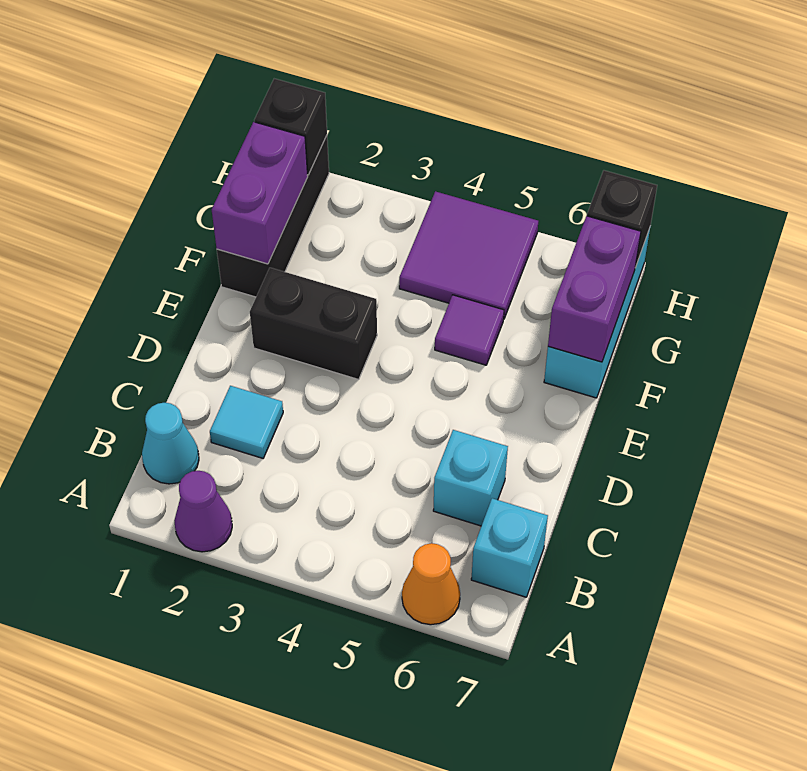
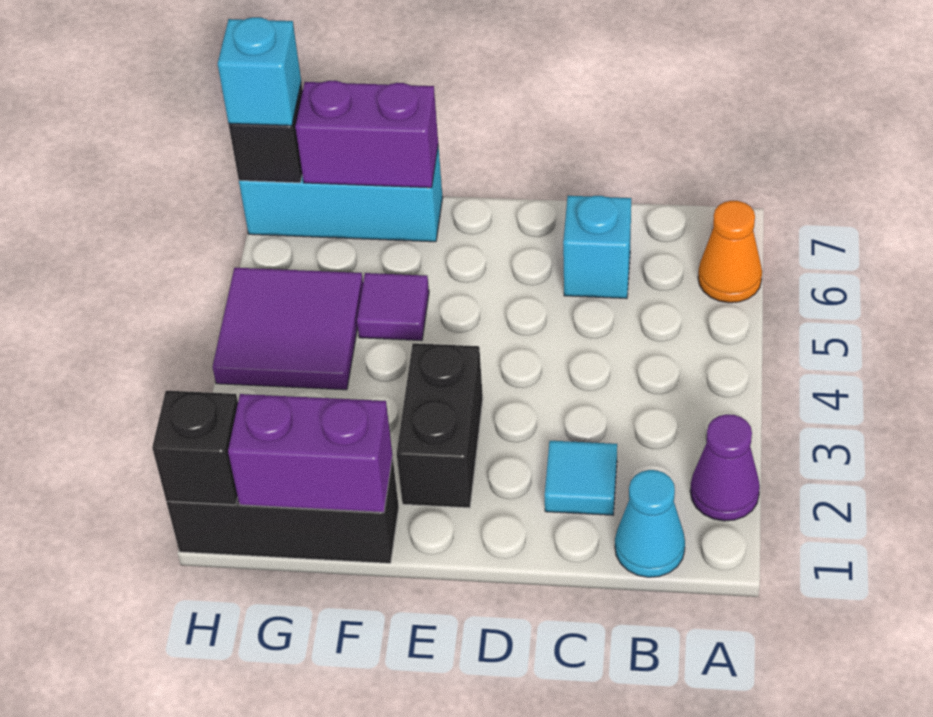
cyan 1x1 brick [471,498,548,597] -> cyan 1x1 brick moved to [218,17,301,126]

